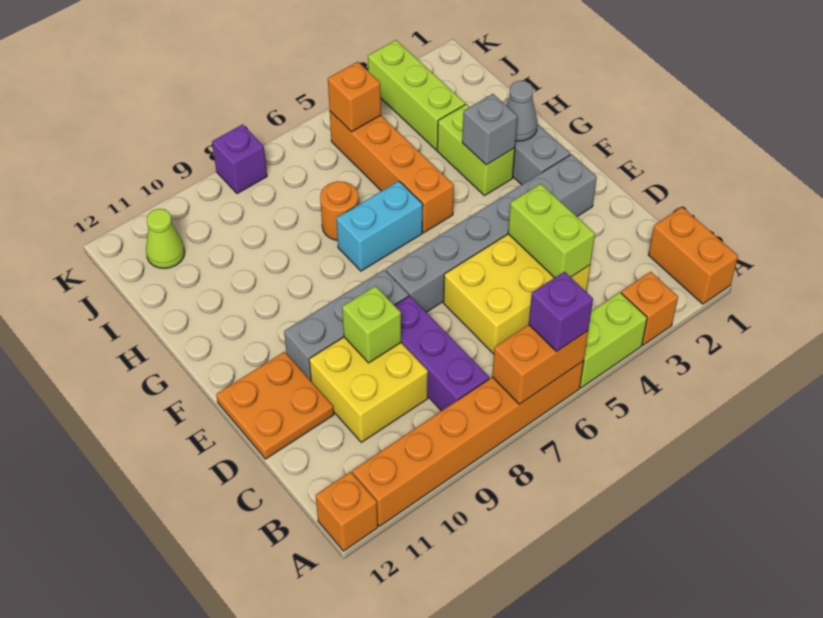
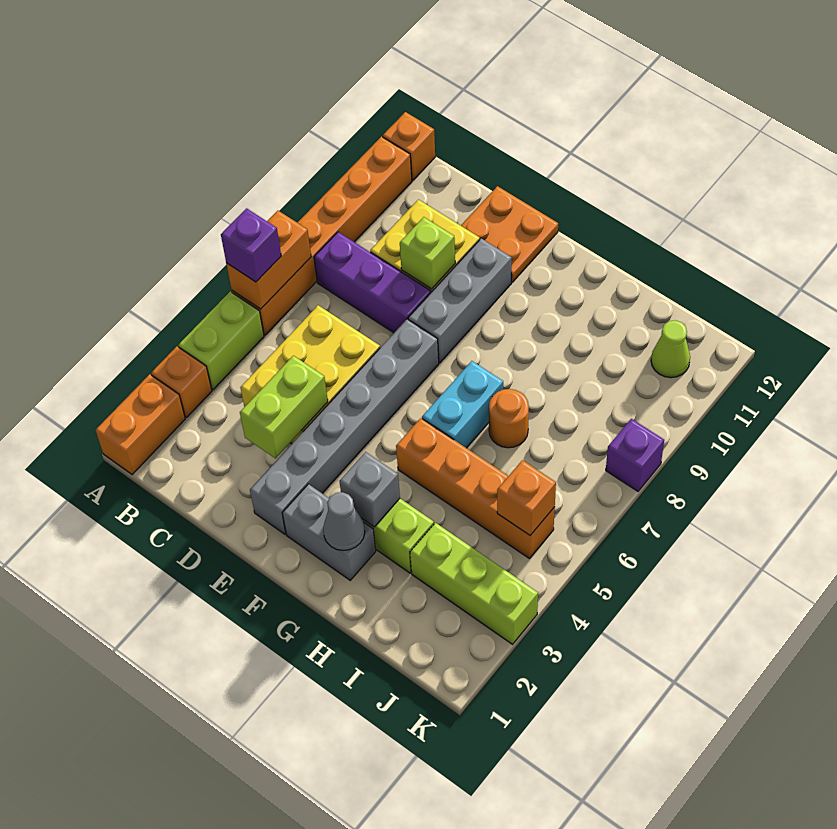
orange 1x2 brick [649,207,738,304] -> orange 1x2 brick turned to [96,374,185,475]
lime 1x2 brick [508,184,595,278] -> lime 1x2 brick turned to [240,356,328,458]

